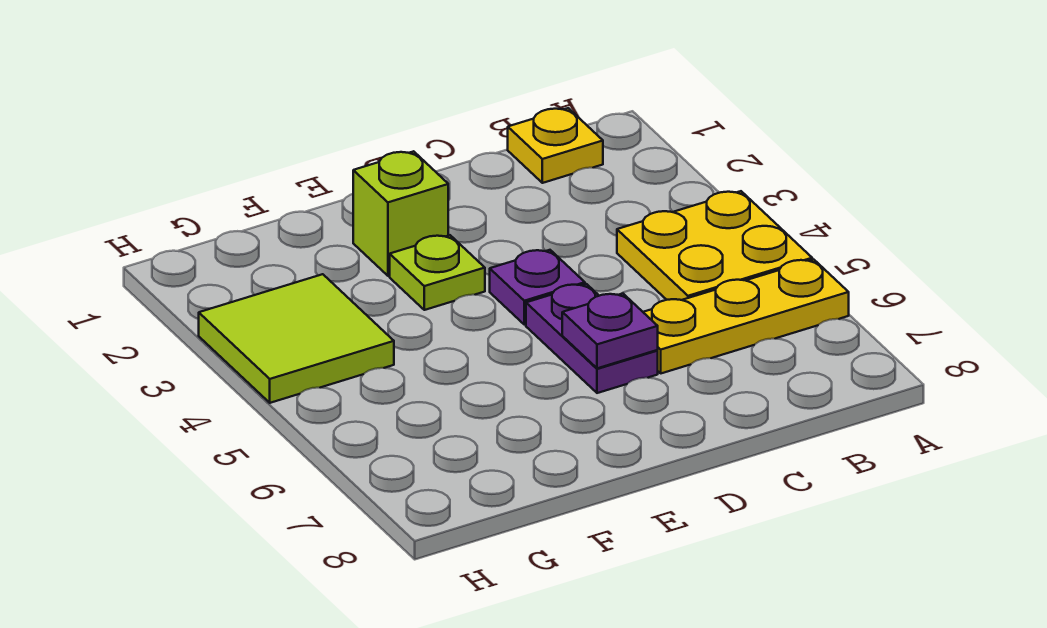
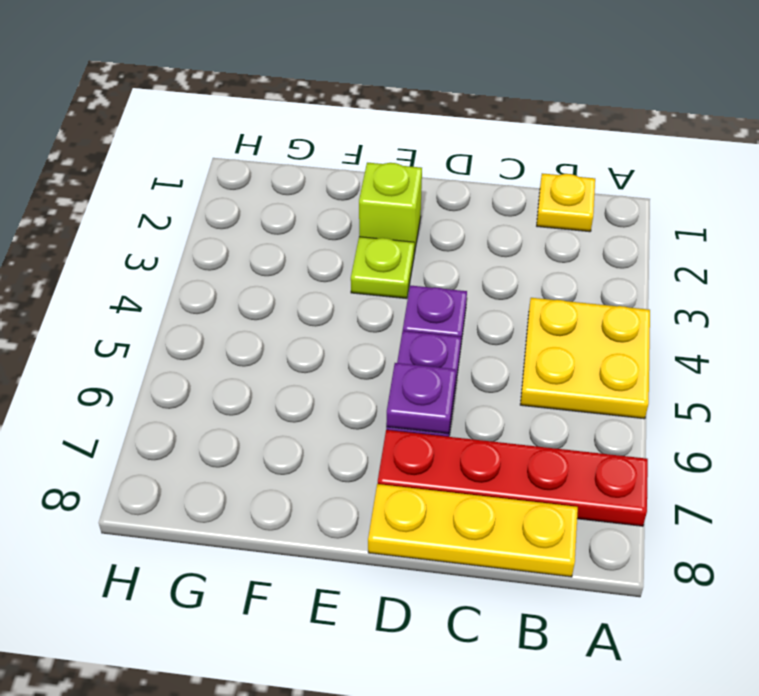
yellow 1x3 plate [643,260,849,373] -> yellow 1x3 plate moved to [368,484,578,577]
none -> red 1x4 plate [378,430,648,526]
lime 2x2 tile [199,274,394,403] -> none

